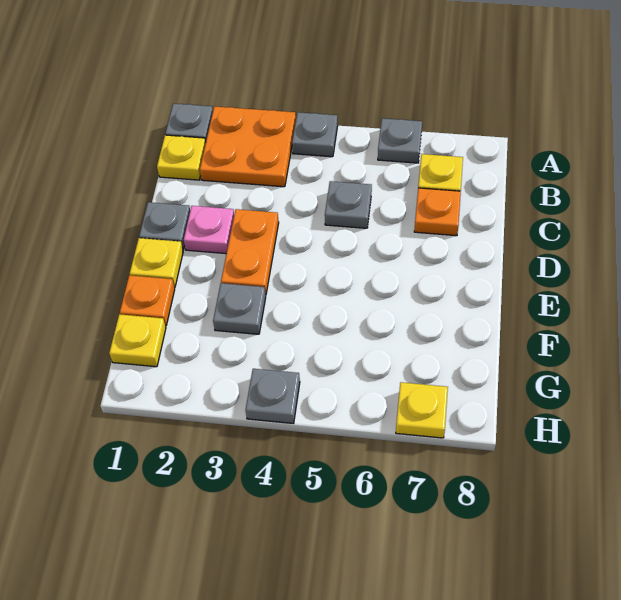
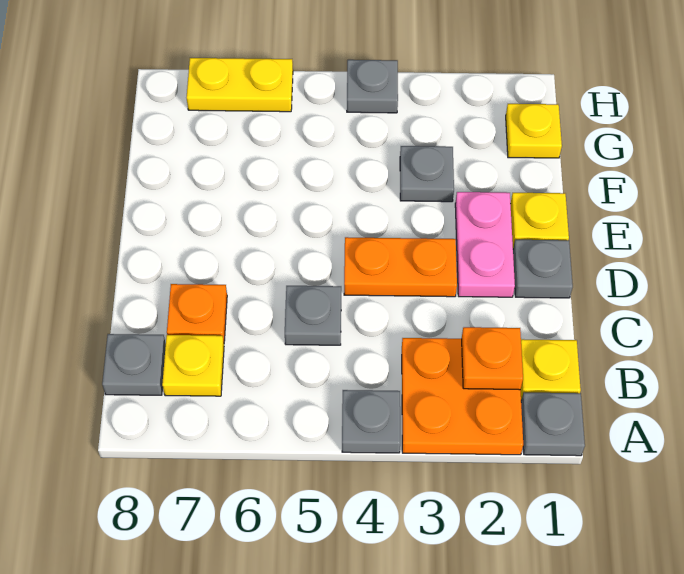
grey 1x1 plate [378,118,422,163] -> grey 1x1 plate moved to [102,334,166,395]
pink 1x1 plate [184,206,234,254] -> pink 1x2 plate [455,192,515,297]
orange 1x2 plate [221,209,279,294] -> orange 1x2 plate turned to [344,237,457,297]
orange 1x1 plate [120,275,175,326] -> orange 1x1 plate moved to [462,327,523,390]
yellow 1x1 plate [396,382,448,438] -> yellow 1x2 plate [187,58,293,112]

